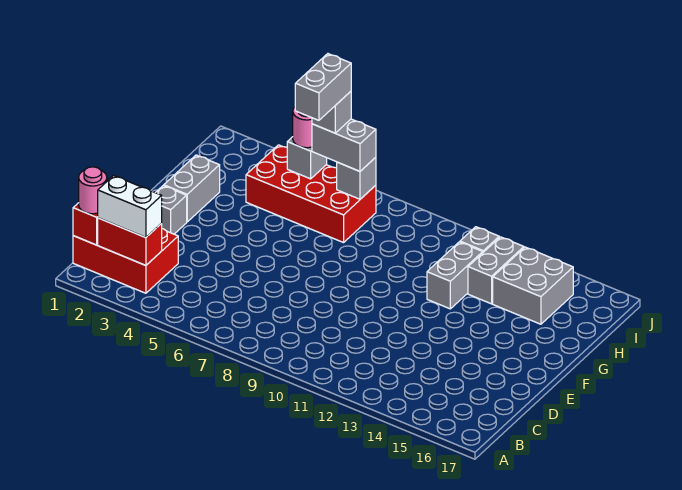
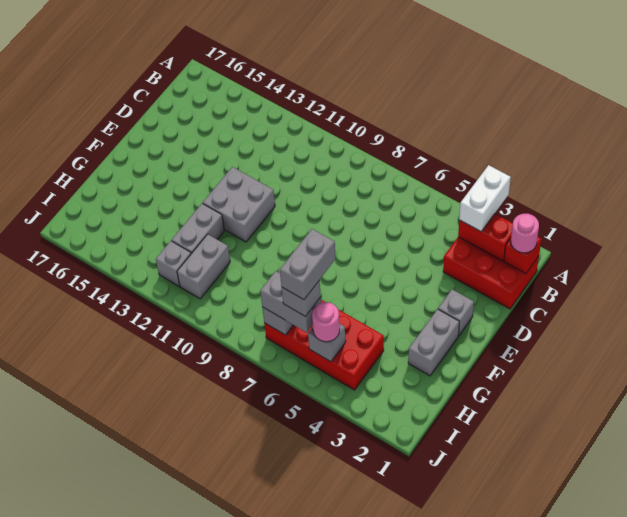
white 1x2 brick [98,176,162,238] -> white 1x2 brick turned to [459,165,511,231]
grey 1x2 brick [468,237,524,304] -> grey 1x2 brick moved to [177,234,230,299]
grey 2x2 brick [493,247,573,324] -> grey 2x2 brick moved to [203,167,275,242]

